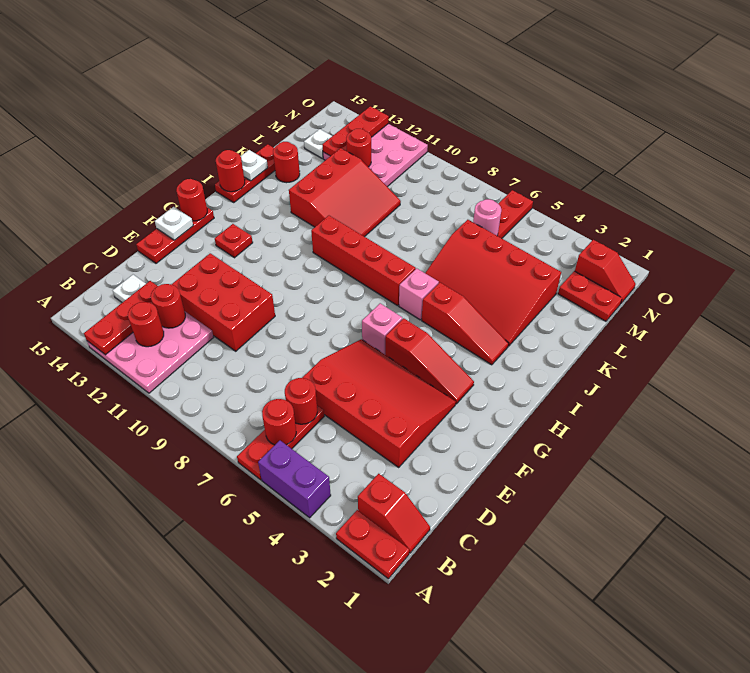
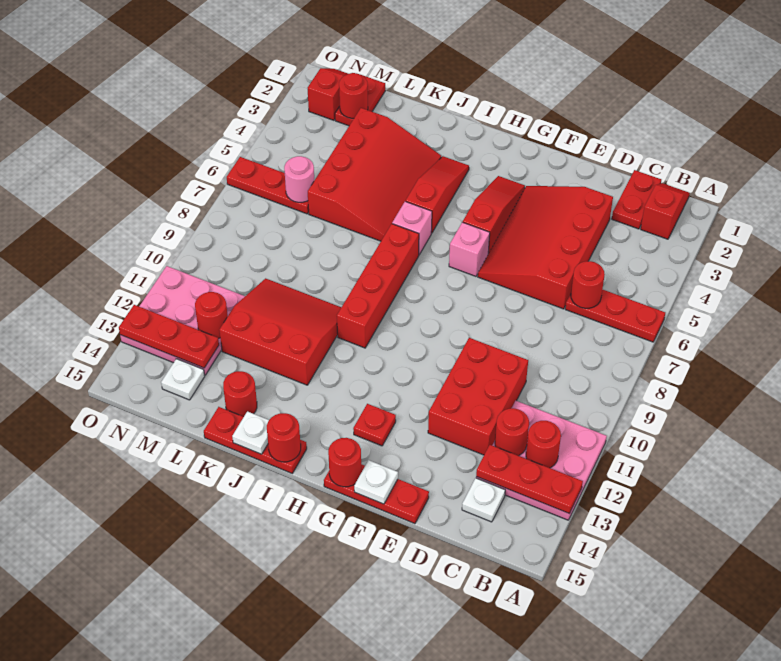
red 1x2 plate [336,510,409,579] -> red 1x2 plate moved to [612,170,661,229]
purple 1x2 brick [258,441,331,518] -> none
red 1x1 round brick [262,399,296,445] -> red 1x1 round brick moved to [339,73,368,118]

